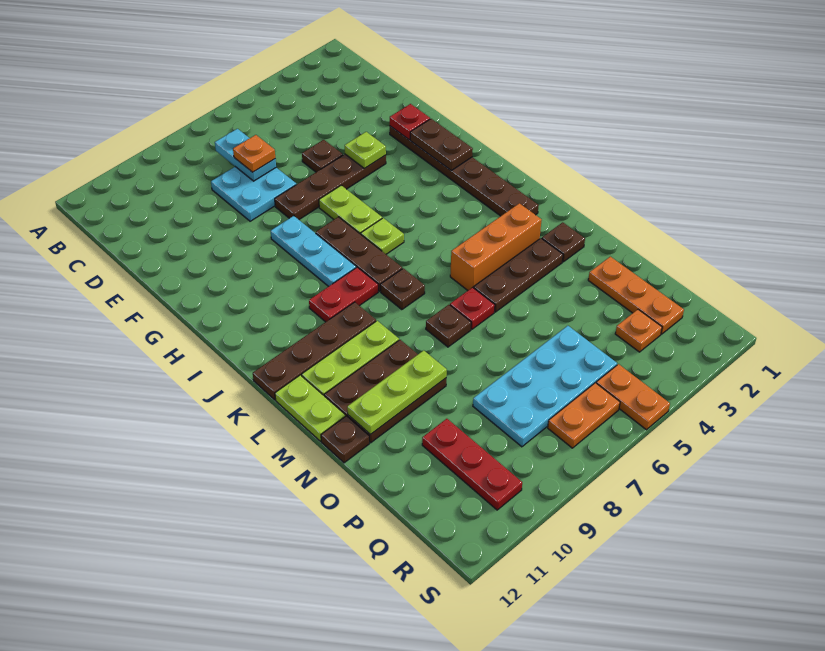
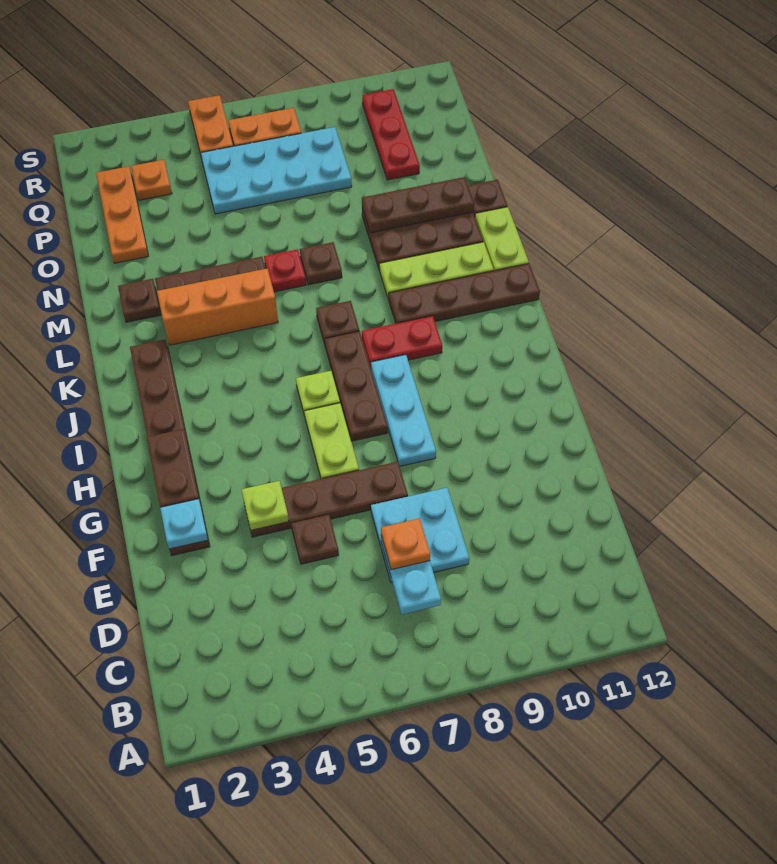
red 1x1 plate [390,104,430,140] -> cyan 1x1 plate [160,499,208,549]
lime 1x3 plate [347,350,447,435] -> brown 1x3 plate [362,177,474,233]

